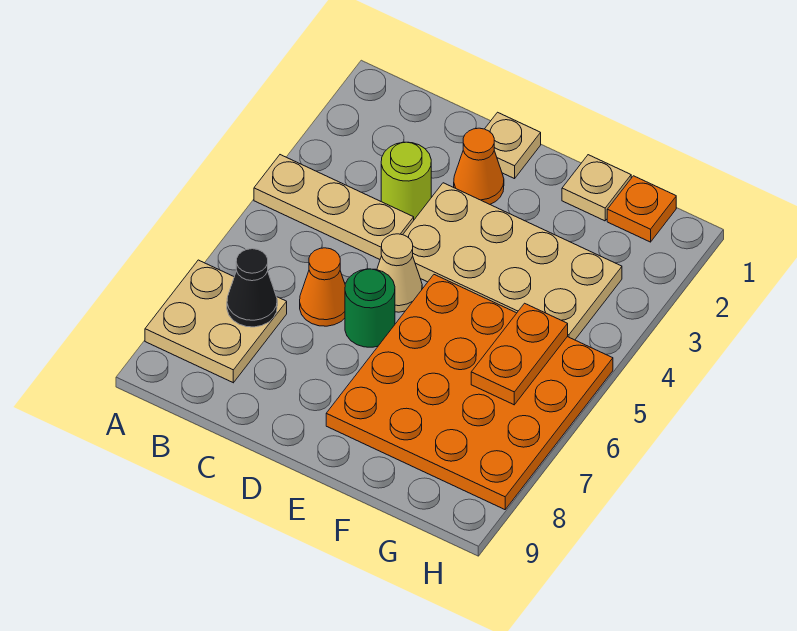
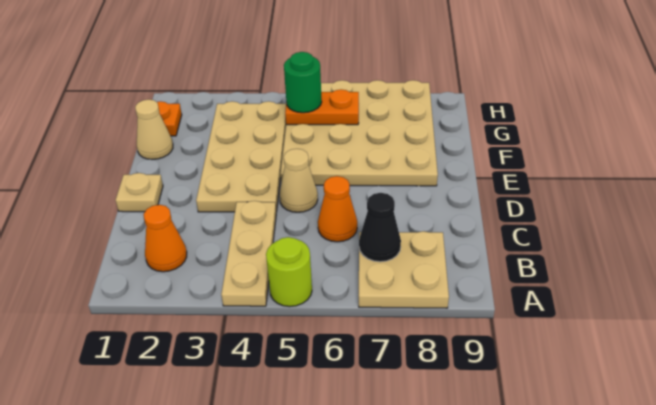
lime 1x1 round brick [381,142,431,219] -> lime 1x1 round brick moved to [266,237,312,307]
orange 1x1 cone [454,128,504,204] -> orange 1x1 cone moved to [144,205,187,272]
green 1x1 round brick [345,269,395,347] -> green 1x1 round brick moved to [284,52,322,113]
orange 4x4 plate [326,275,613,510] -> tan 4x4 plate [281,80,438,186]
tan 1x1 plate [562,155,631,221] -> tan 1x1 cone [135,99,173,160]

